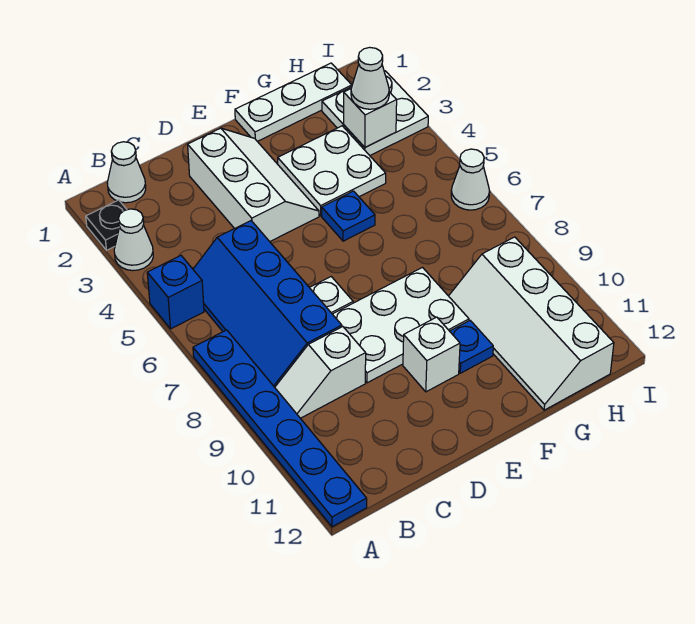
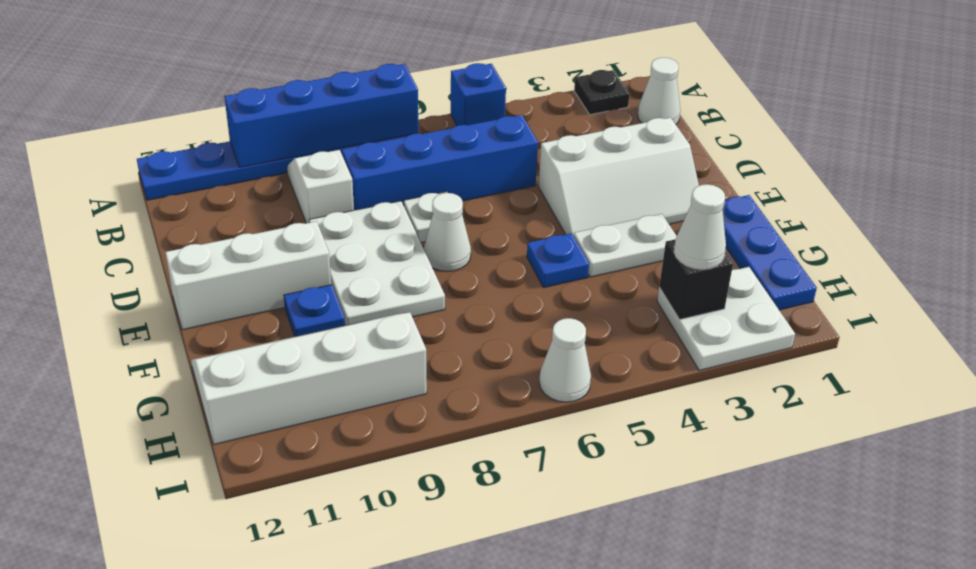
white 1x1 cone [114,209,153,271] -> white 1x1 cone moved to [424,193,471,271]
none -> blue 1x4 brick [224,64,418,167]
white 1x1 brick [403,317,460,392] -> white 1x3 brick [165,221,331,330]
white 1x3 plate [235,63,352,141] -> blue 1x3 plate [723,195,817,310]
white 2x2 plate [278,126,386,216] -> white 1x2 plate [574,214,677,277]
white 1x1 brick [344,89,397,147] -> black 1x1 brick [659,239,733,320]

